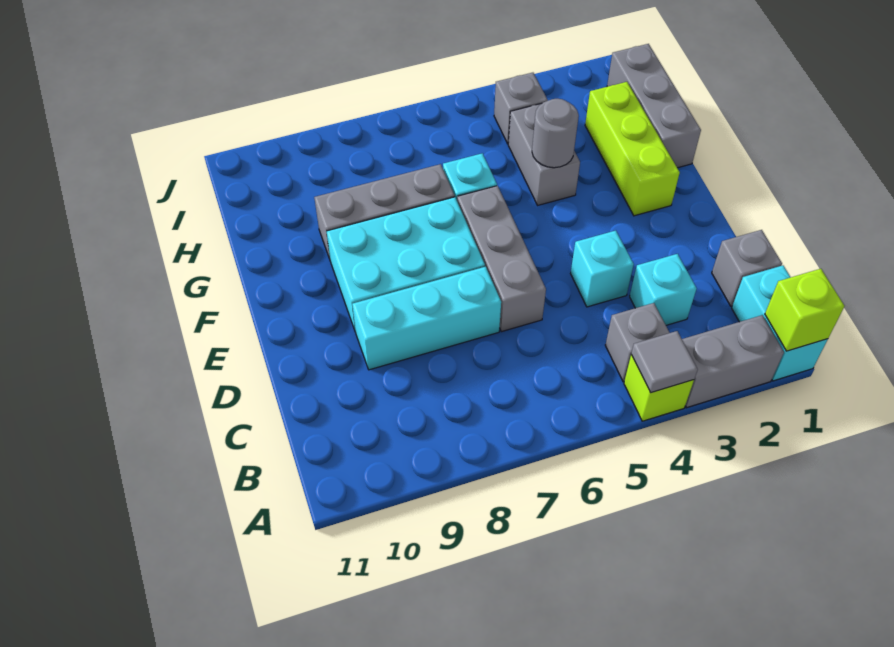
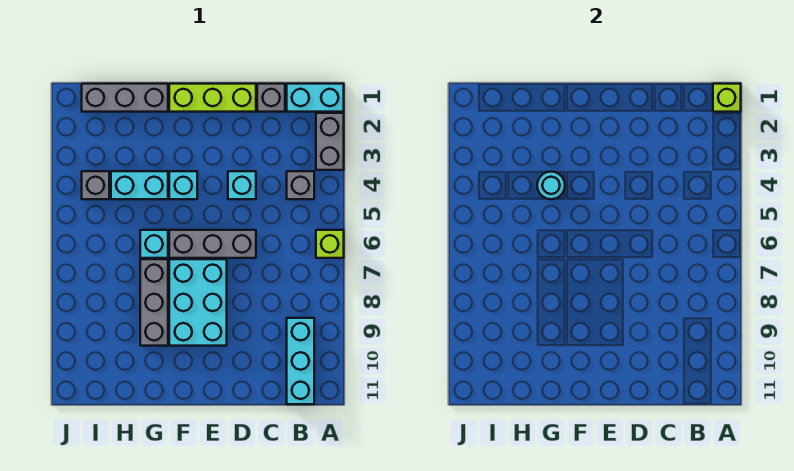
lime 1x1 brick [624,355,694,421] -> lime 1x1 brick moved to [316,230,344,258]
grey 1x1 tile [631,331,698,393] -> none
cyan 1x1 brick [630,254,697,325] -> cyan 1x1 brick moved to [169,171,197,199]
cyan 1x3 brick [352,267,501,370] -> cyan 1x3 brick moved to [287,318,314,404]
lime 1x3 brick [585,82,680,216] -> lime 1x3 brick moved to [169,84,256,112]
grey 1x2 brick [508,103,580,205] -> cyan 1x2 brick [111,171,168,199]
grey 1x1 round brick [532,99,579,168] -> cyan 1x1 round brick [537,172,565,199]

